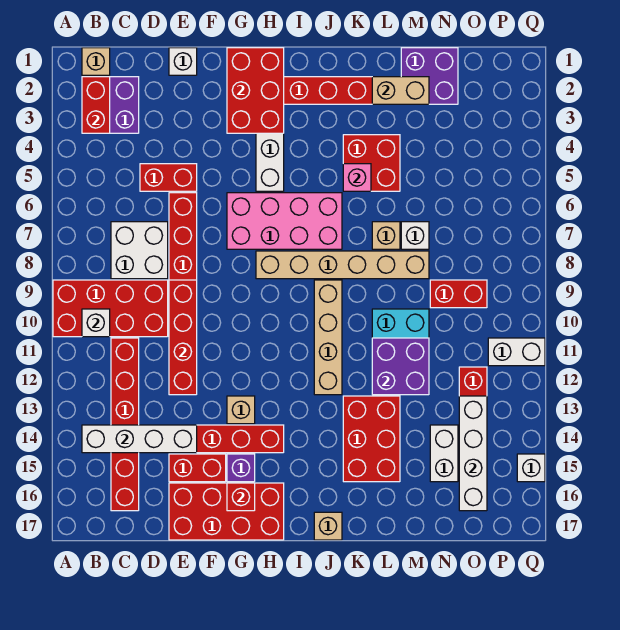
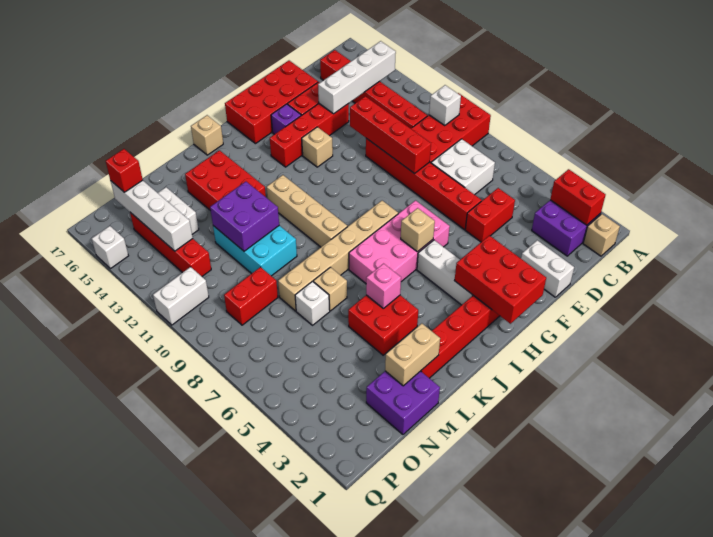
white 1x1 brick [169,48,197,75] -> white 1x2 brick [521,240,574,297]
red 1x1 brick [227,483,255,511] -> red 1x1 brick moved to [106,149,143,192]
none -> tan 1x1 brick [401,208,435,252]

